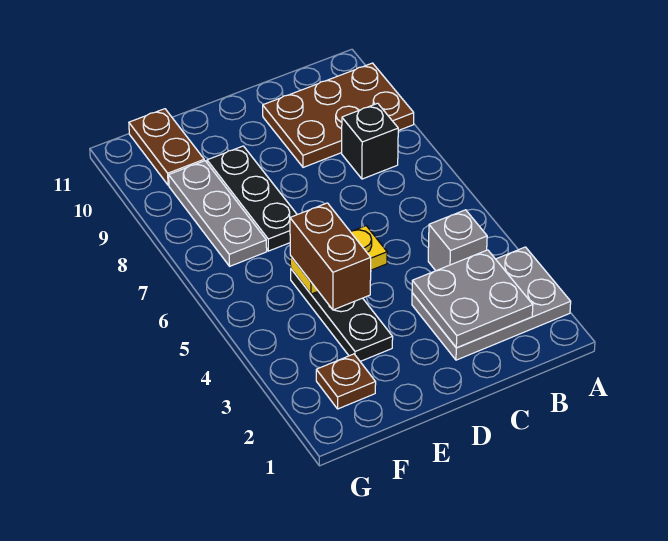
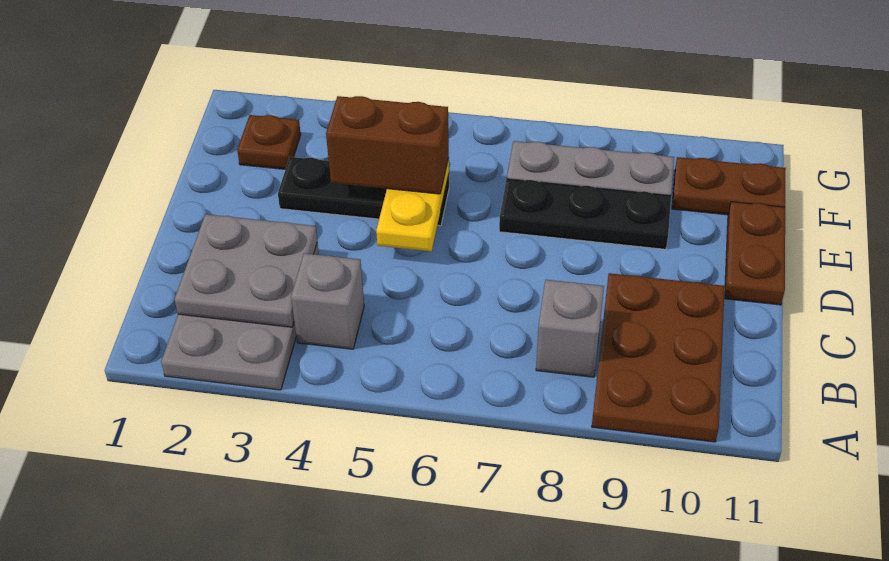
black 1x1 brick [342,103,398,179] -> grey 1x1 brick [536,280,604,377]
none -> brown 1x2 plate [725,202,785,305]

